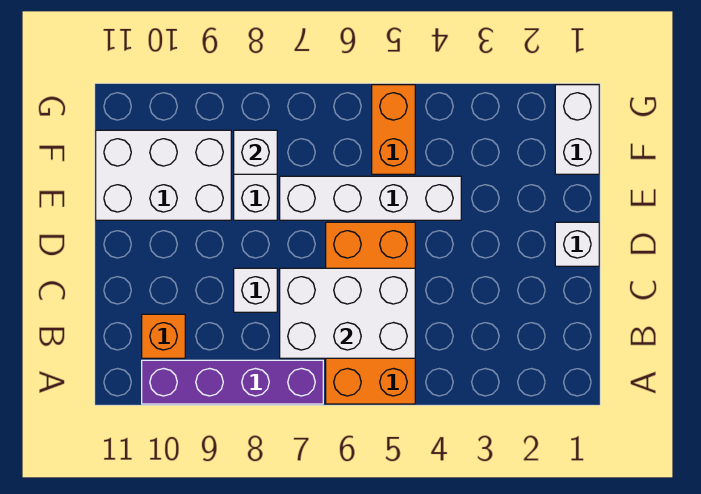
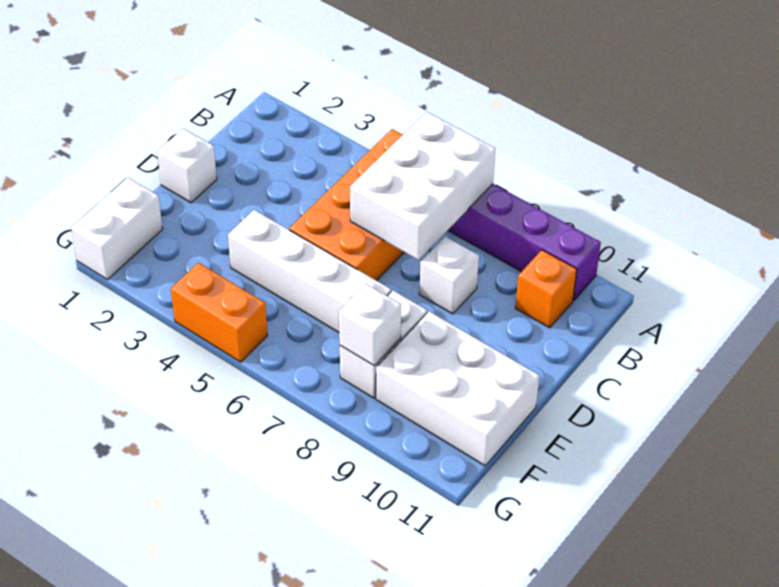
white 2x3 brick [280,268,415,358] -> white 2x3 brick turned to [350,112,495,260]
orange 1x2 brick [372,85,415,174] -> orange 1x2 brick turned to [171,263,267,362]

